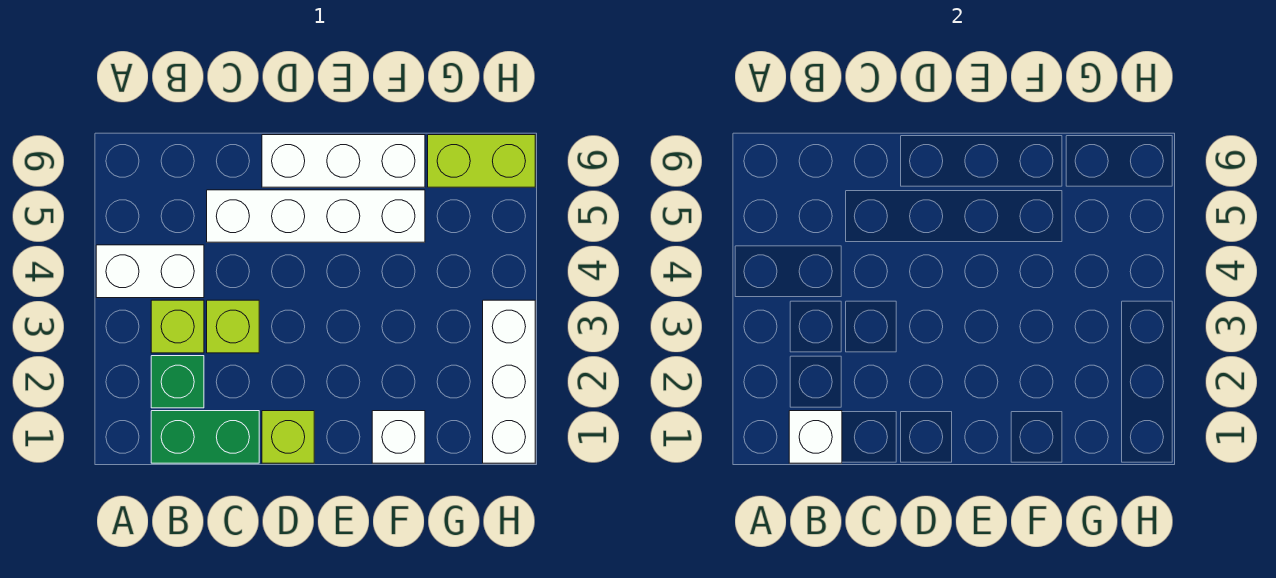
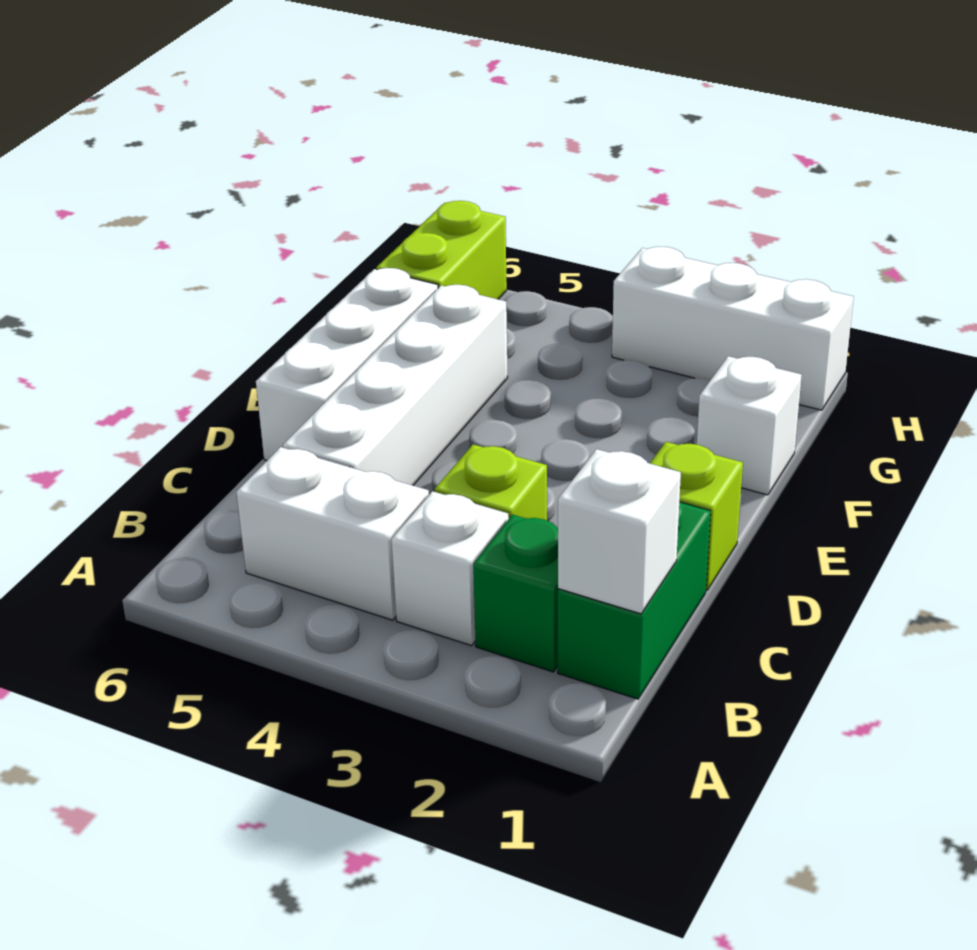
white 1x2 brick [96,245,204,298] -> white 1x2 brick turned to [236,447,429,620]
lime 1x1 brick [151,300,204,353] -> white 1x1 brick [392,491,509,646]

